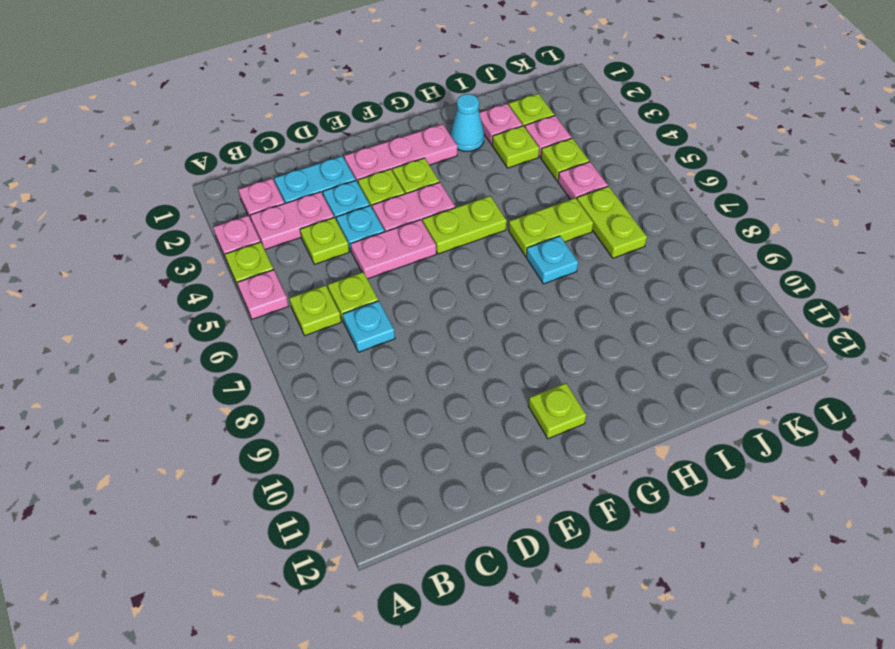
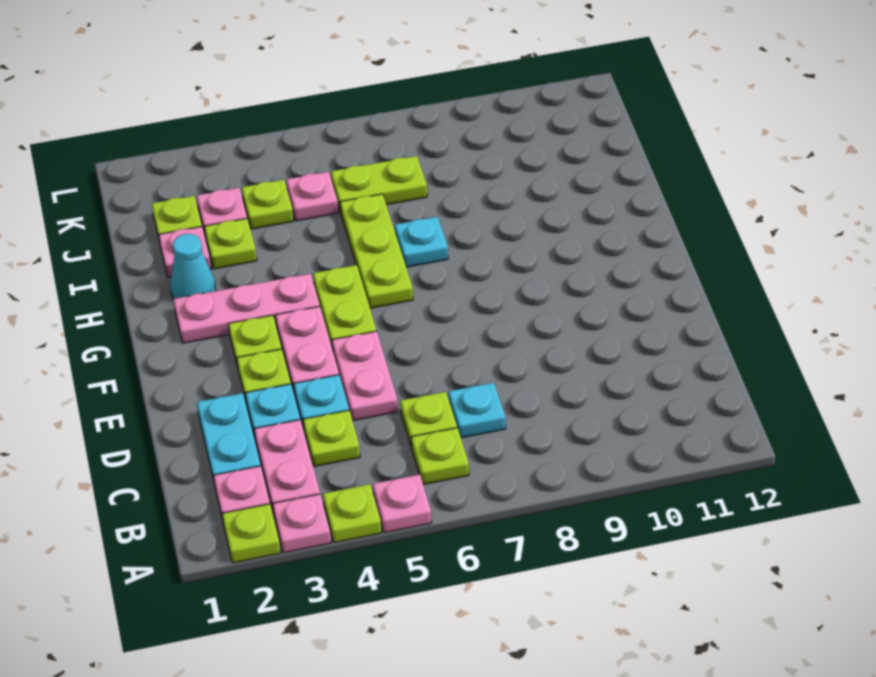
pink 1x3 plate [344,124,458,182] -> pink 1x3 plate turned to [173,274,320,343]
lime 1x1 plate [528,383,586,439] -> lime 1x1 plate moved to [222,504,281,563]
lime 1x2 plate [509,198,593,256] -> lime 1x3 plate [340,194,413,308]

